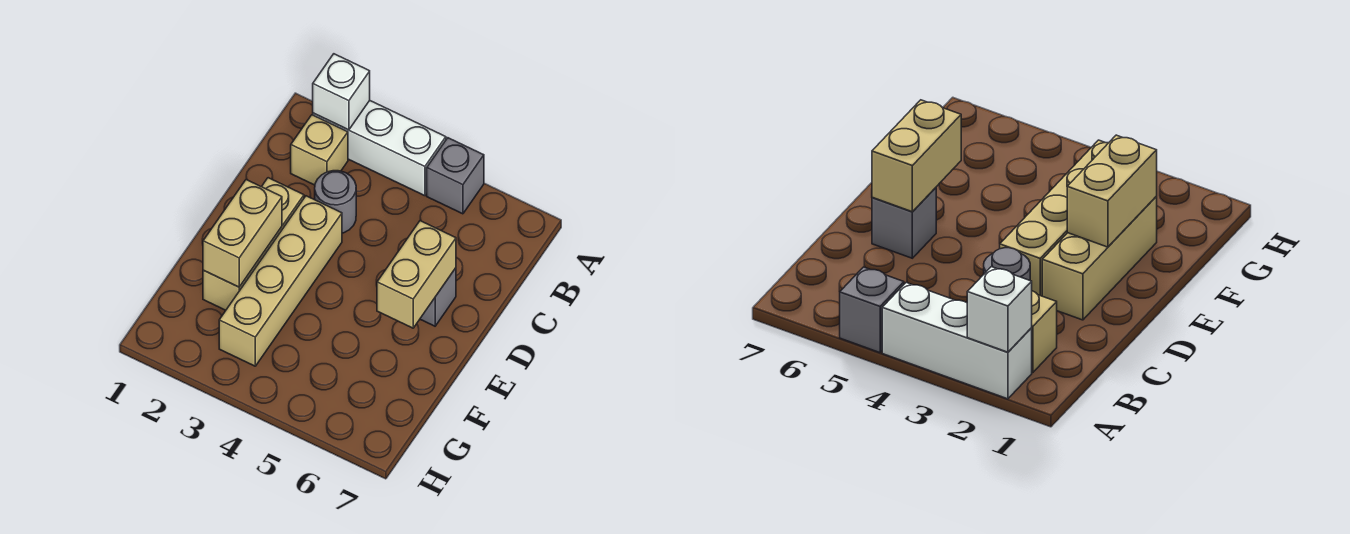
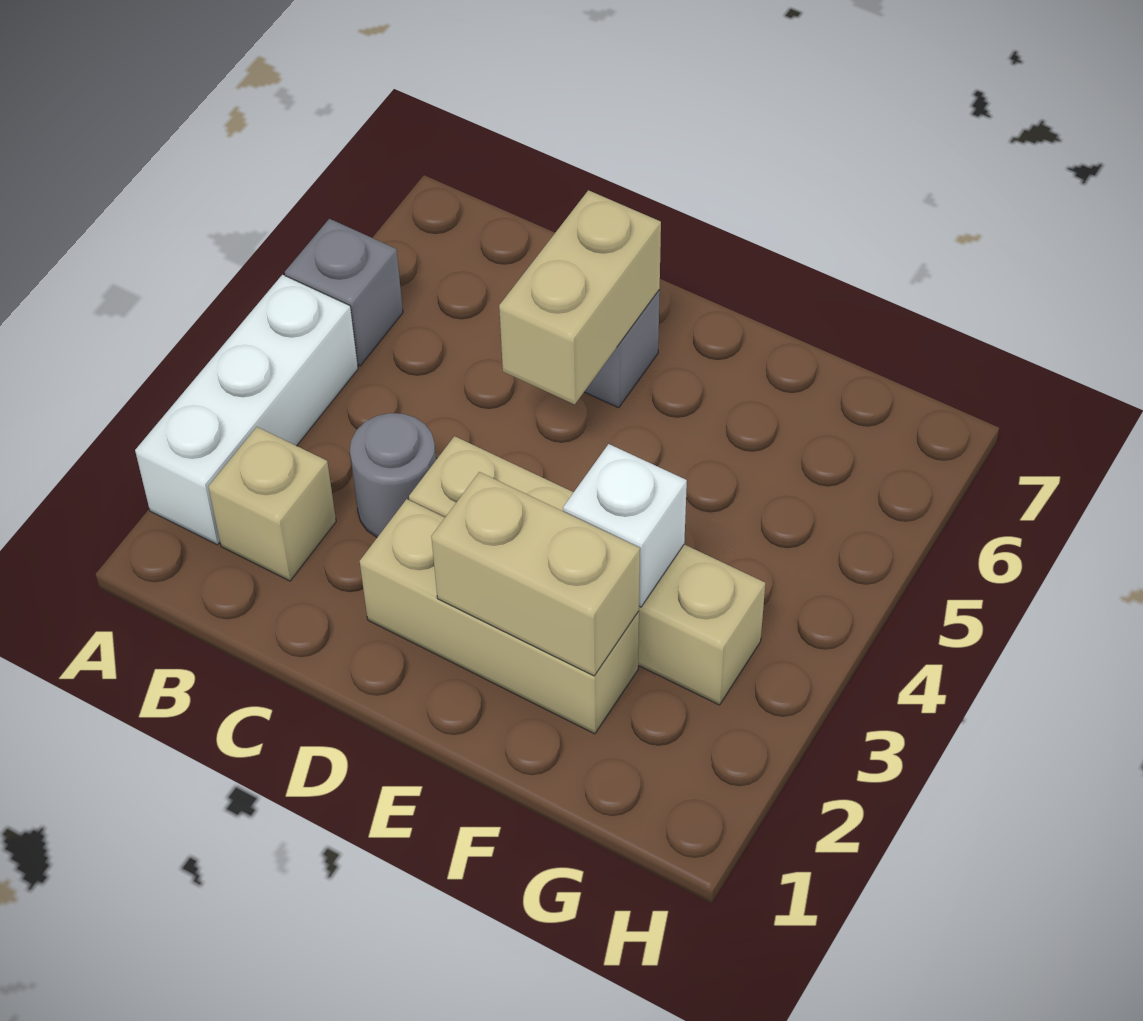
white 1x1 brick [313,54,370,130] -> white 1x1 brick moved to [563,444,687,607]
tan 1x2 brick [377,221,456,328] -> tan 1x2 brick turned to [499,190,661,404]

